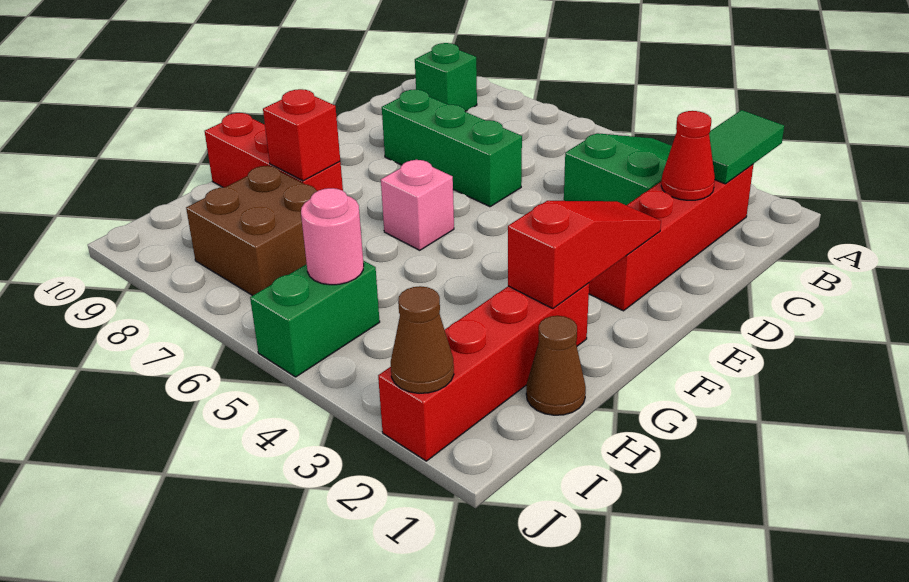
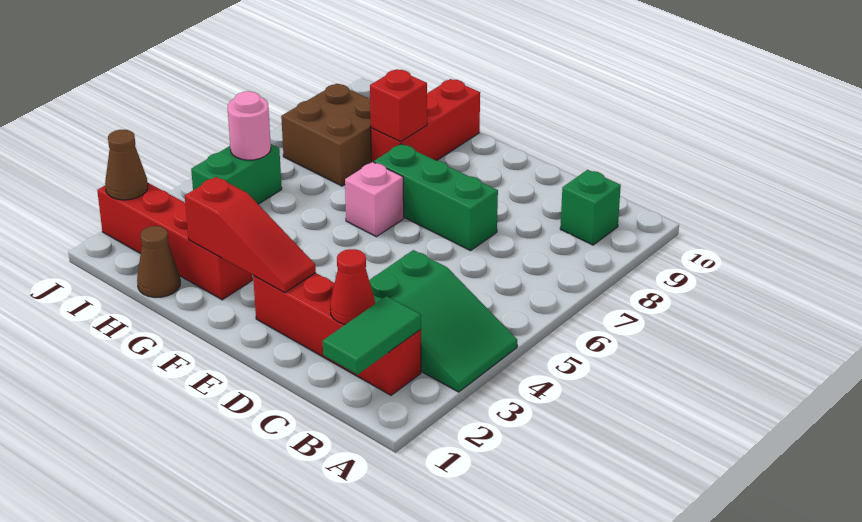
green 1x2 tile [709,110,784,184] -> green 1x2 tile turned to [323,296,421,375]
green 1x3 brick [382,89,522,207] -> green 1x3 brick turned to [374,144,498,251]
green 1x2 brick [250,261,380,377] -> green 1x2 brick turned to [191,144,282,204]

